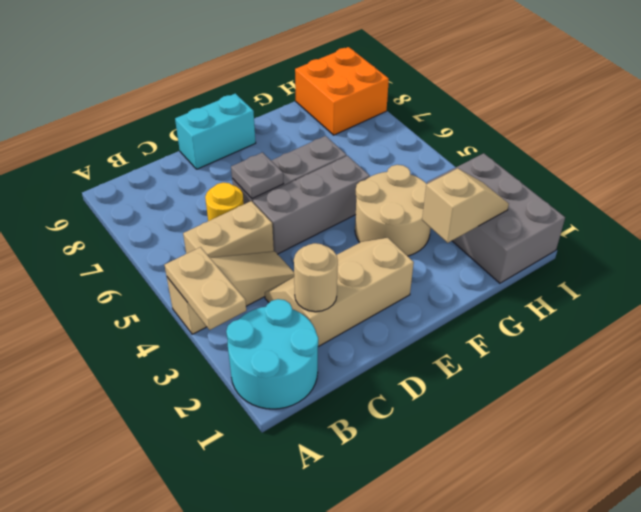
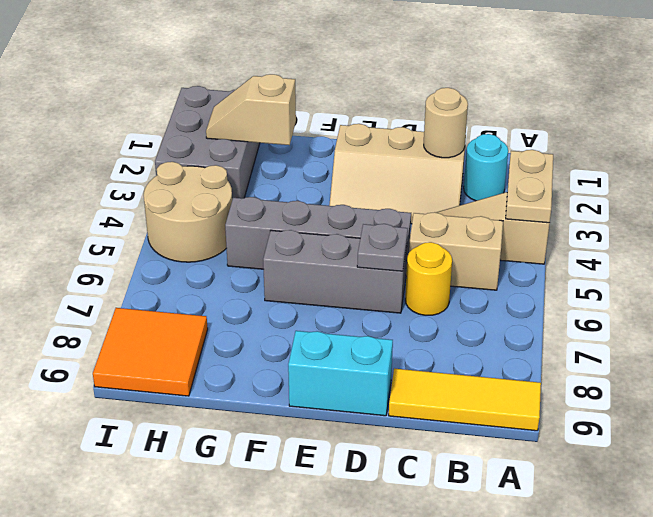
cyan 2x2 round brick [226,299,318,409] -> cyan 1x1 round brick [464,134,508,201]
none -> yellow 1x3 tile [389,368,541,431]
grey 1x3 brick [253,156,370,254] -> grey 1x4 brick [225,197,411,281]
tan 2x2 round brick [355,165,431,256] -> tan 2x2 round brick moved to [144,162,232,262]
orange 2x2 brick [295,47,389,135] -> orange 2x2 tile [93,308,208,396]

